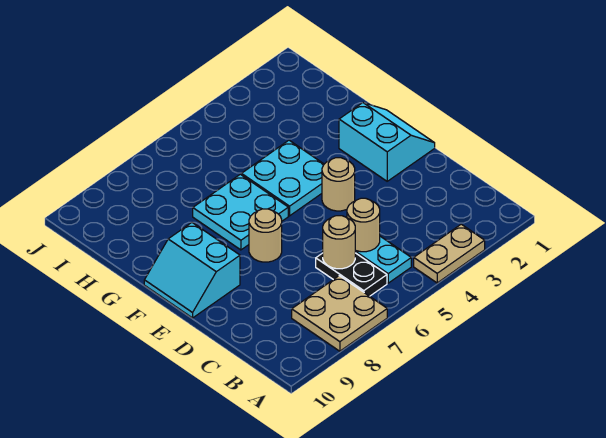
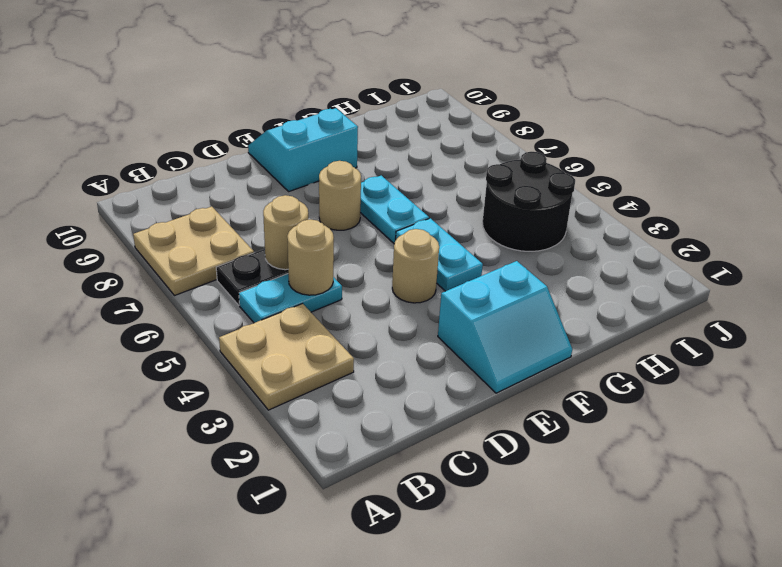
tan 1x2 plate [414,224,485,283] -> tan 2x2 plate [219,304,354,410]
cyan 2x2 plate [241,140,324,216] -> cyan 1x2 plate [396,218,483,291]
cyan 2x2 plate [193,174,288,250] -> cyan 1x2 plate [360,176,429,243]
none -> black 2x2 round brick [482,152,575,251]

